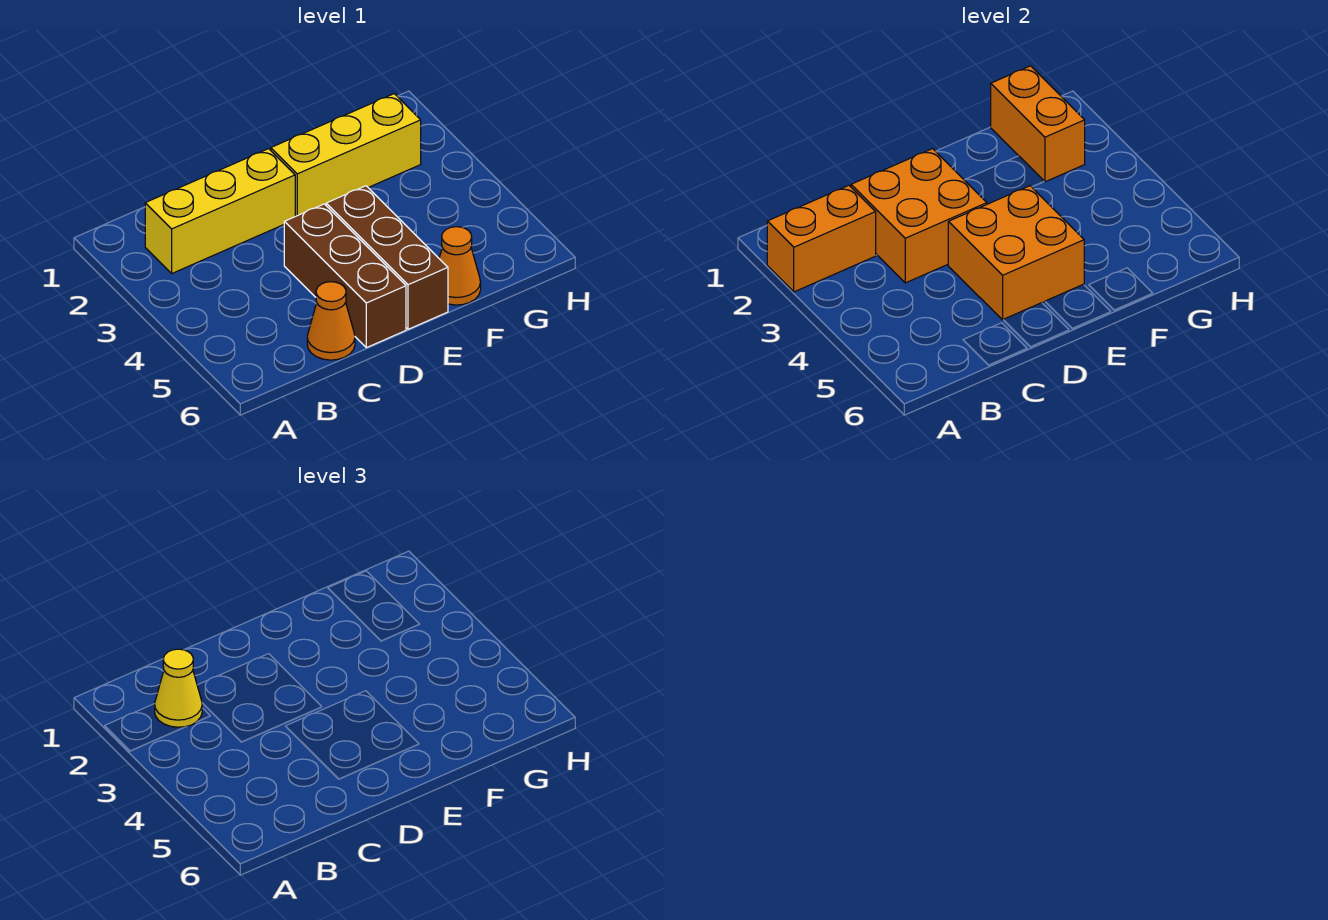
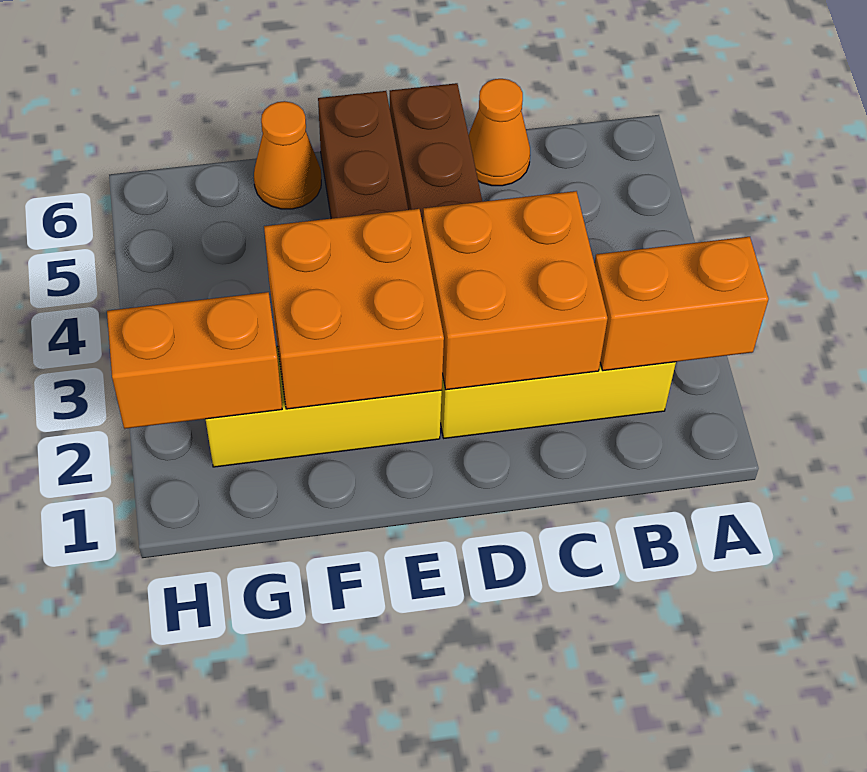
yellow 1x1 cone [155,649,202,727] -> none
orange 2x2 brick [948,186,1084,320] -> orange 2x2 brick moved to [264,209,444,409]
orange 1x2 brick [991,66,1085,182] -> orange 1x2 brick turned to [107,292,282,429]

